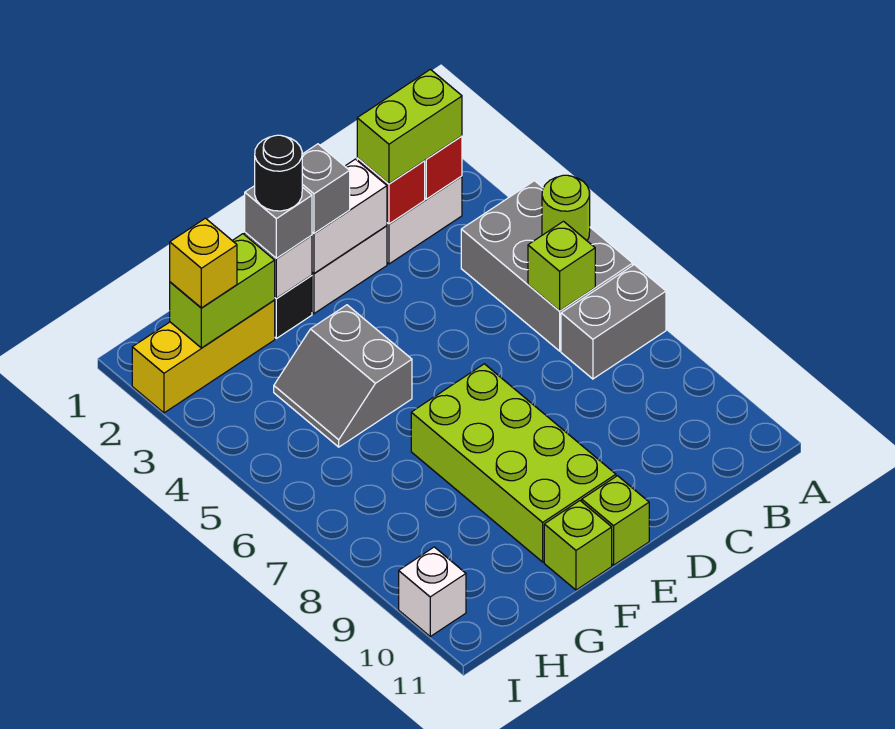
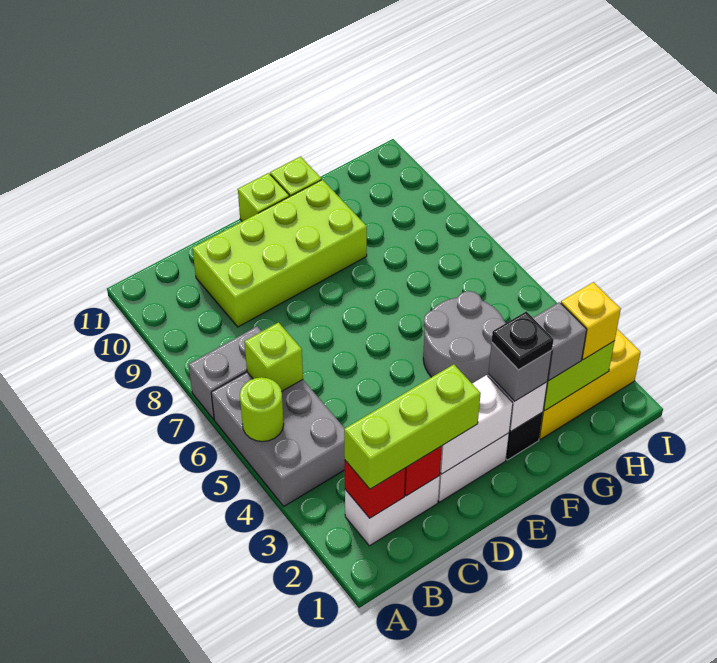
lime 1x2 brick [357,69,462,184] -> lime 1x3 brick [344,364,481,489]
grey 1x1 brick [302,144,350,233] -> grey 1x1 brick moved to [533,302,587,380]
lime 2x4 brick [411,364,616,562] -> lime 2x4 brick turned to [192,180,367,327]
black 1x1 round brick [255,135,302,211] -> black 1x1 plate [492,311,554,370]
grey 2x2 slope [274,305,412,447] -> grey 2x2 round brick [423,291,505,383]
white 1x1 brick [399,547,466,636] -> none

